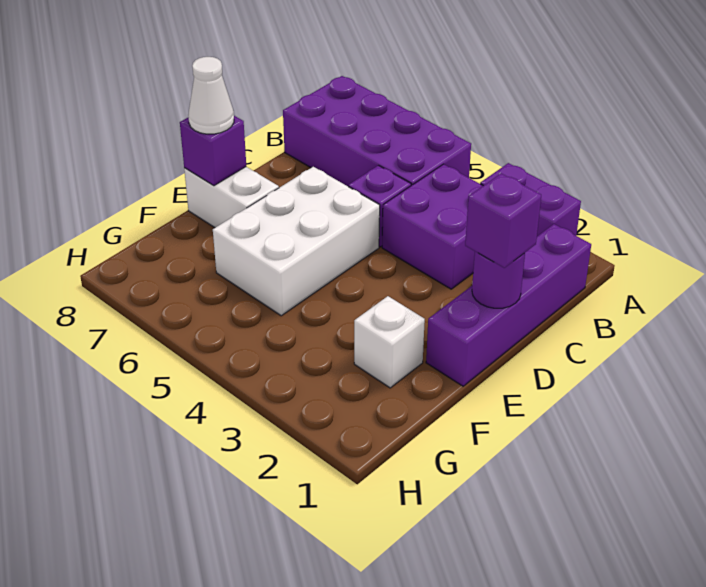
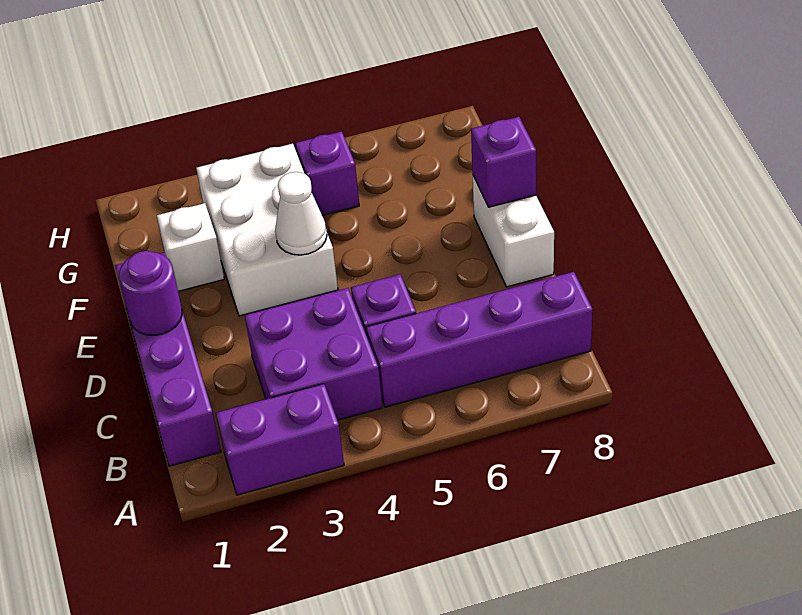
purple 2x4 brick [283,76,471,186] -> purple 1x4 brick [366,272,593,407]
purple 1x1 brick [465,174,541,268] -> purple 1x1 brick moved to [295,131,359,215]
white 2x3 brick [213,167,380,316] -> white 2x3 brick moved to [196,144,338,316]
white 1x2 brick [184,167,279,228] -> white 1x2 brick turned to [473,176,554,287]
white 1x1 cone [188,57,234,134] -> white 1x1 cone moved to [275,172,327,255]

